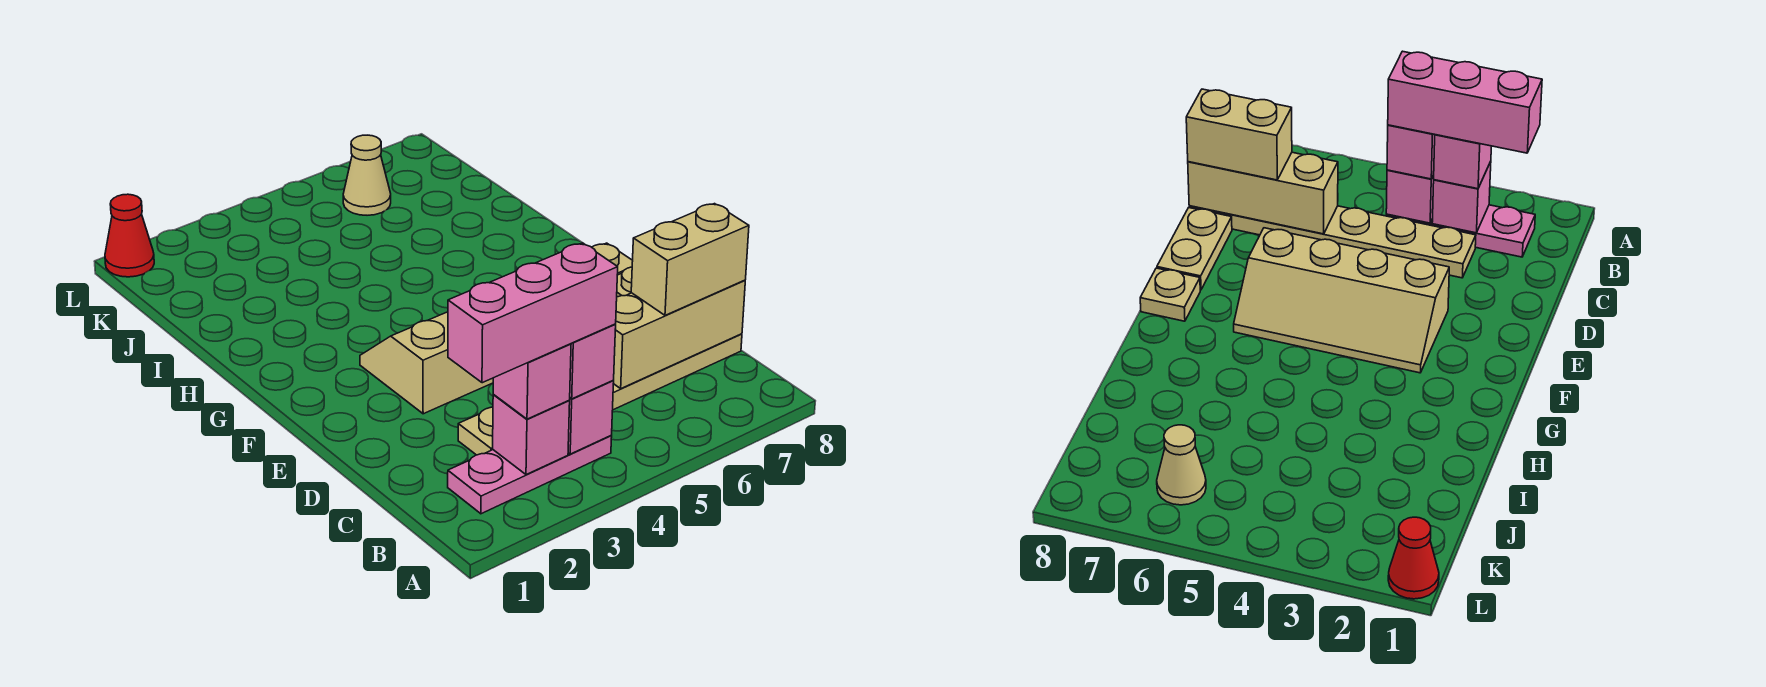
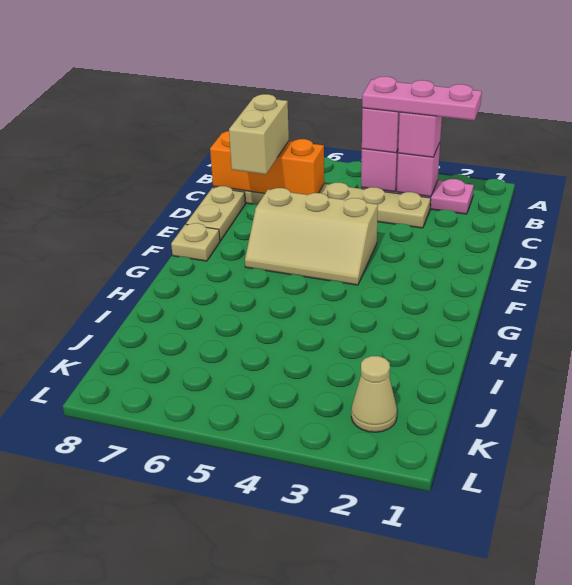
pink 1x3 brick [448,243,618,383] -> pink 1x3 plate [362,77,482,120]
tan 1x3 brick [613,280,745,388] -> orange 1x3 brick [210,131,324,195]
tan 1x2 brick [631,204,749,315] -> tan 1x2 brick turned to [229,94,289,174]
tan 2x4 slope [360,312,493,414] -> tan 2x3 slope [245,188,378,285]
tan 1x1 cone [343,135,391,215] -> tan 1x1 cone moved to [351,356,397,432]
red 1x1 cone [105,194,154,277] -> none

